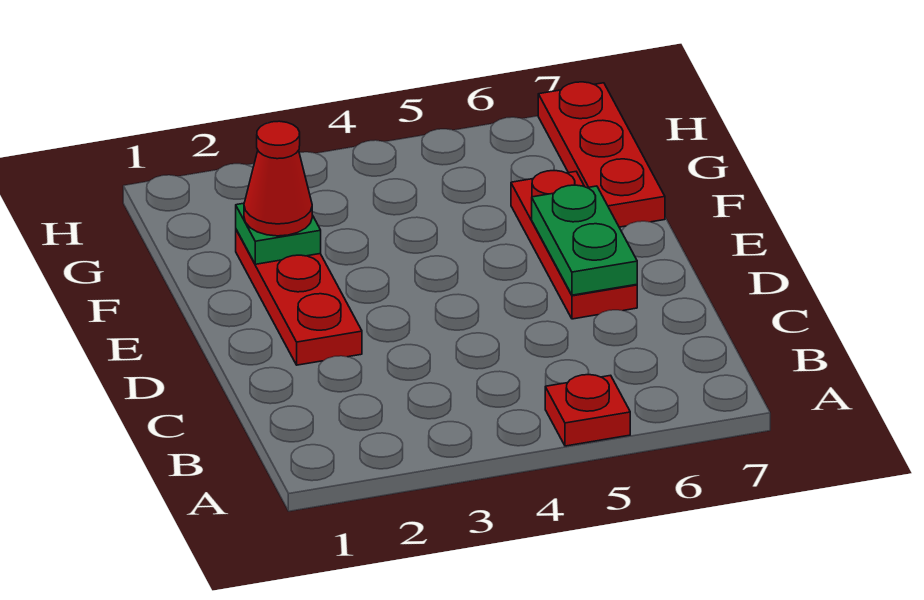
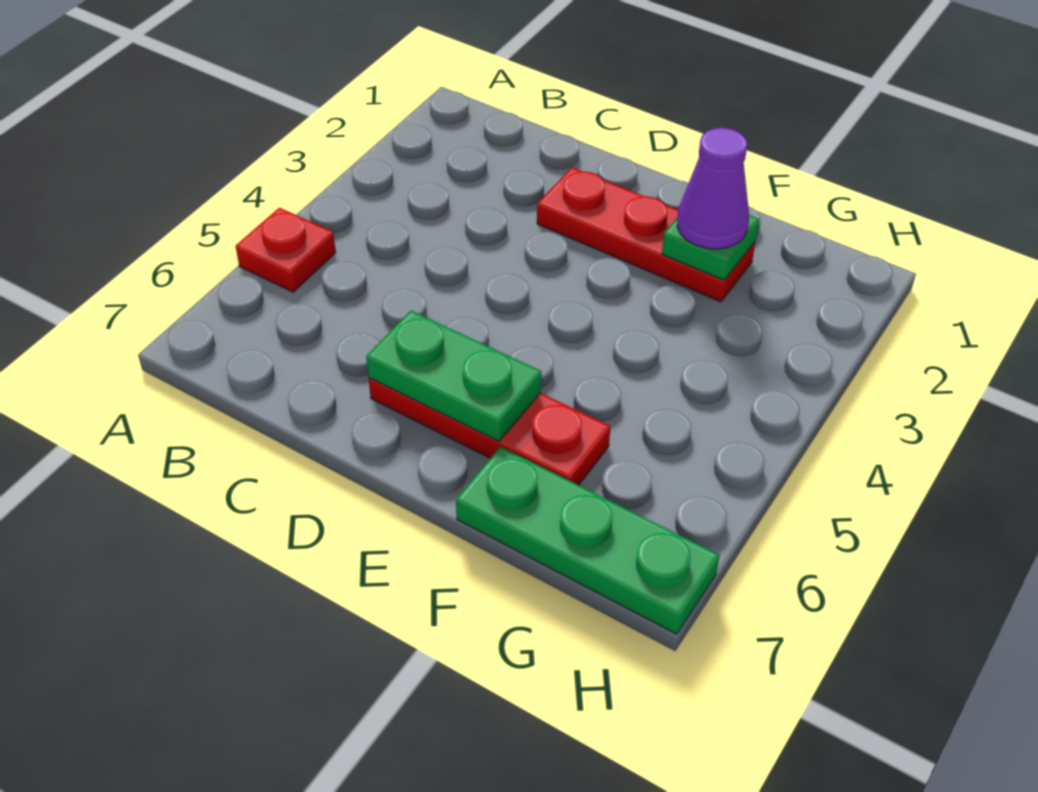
red 1x1 cone [244,121,312,236] -> purple 1x1 cone [677,128,749,249]
red 1x3 plate [538,82,665,227] -> green 1x3 plate [456,447,720,634]

